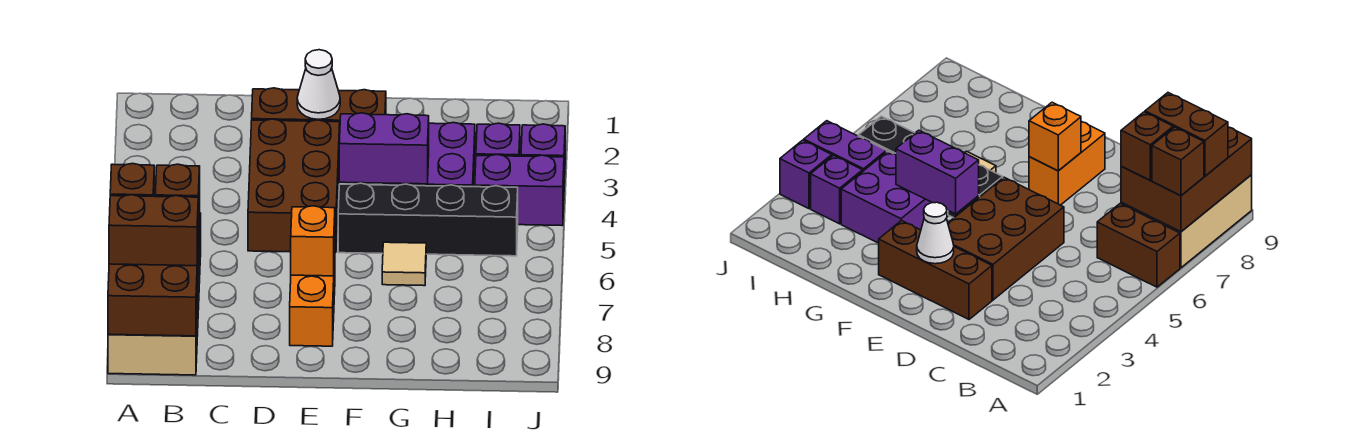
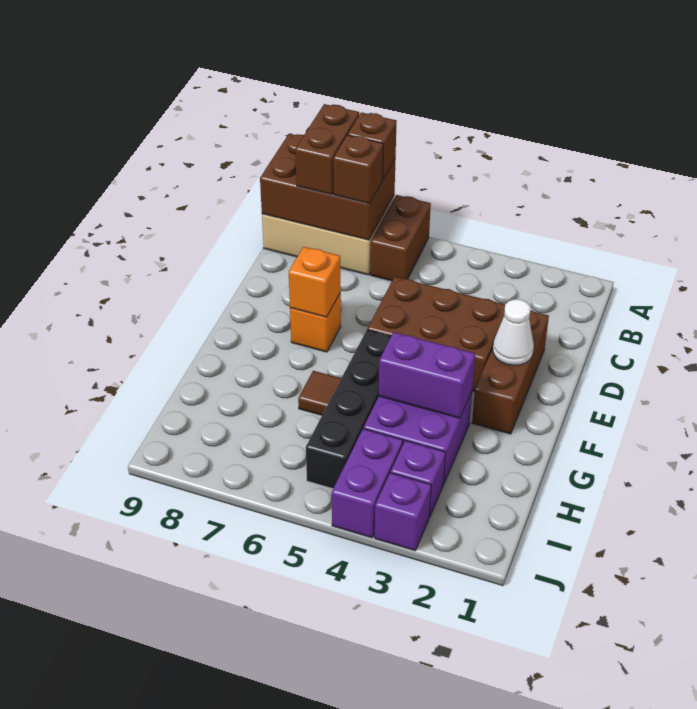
orange 1x2 brick [290,256,335,346] -> orange 1x1 brick [290,293,341,352]
purple 1x2 brick [339,113,429,184] -> purple 1x2 brick turned to [379,332,475,418]
tan 1x1 tile [382,242,426,286] -> brown 1x1 tile [298,371,341,415]

